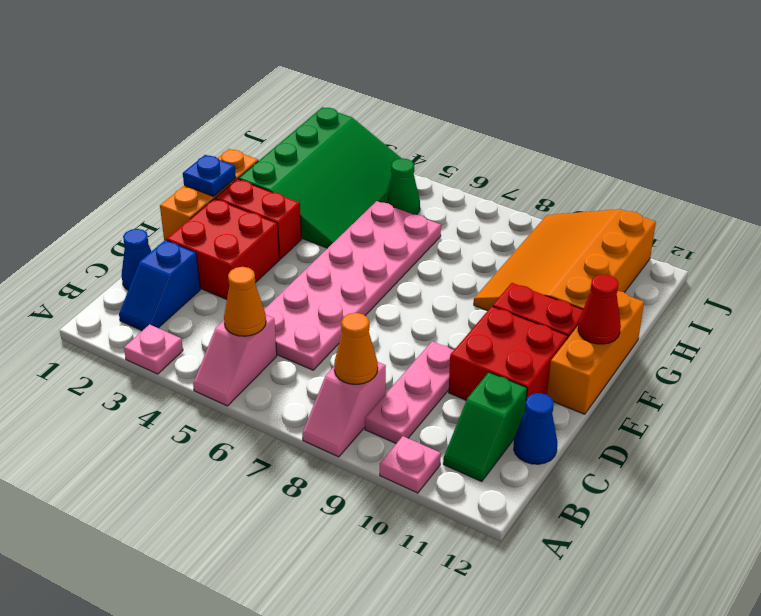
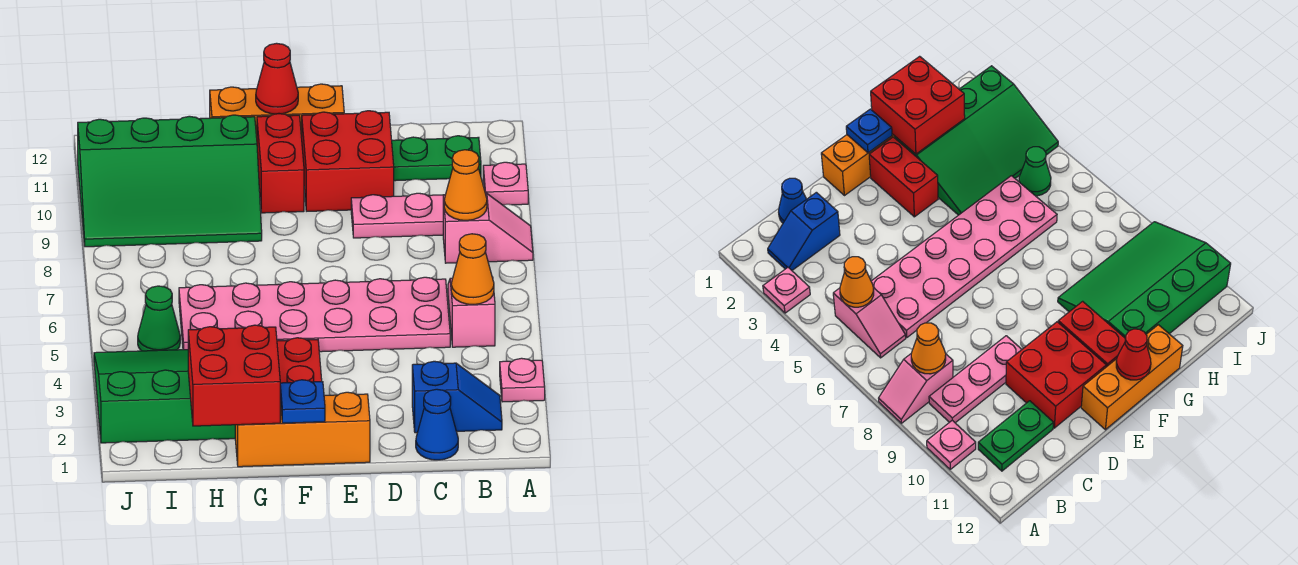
pink 1x2 slope [193,315,277,406] -> pink 1x2 slope turned to [448,277,495,347]
green 1x2 slope [443,372,527,482] -> green 1x2 plate [392,136,481,181]
blue 1x1 cone [514,393,557,464] -> none
red 2x2 brick [167,199,279,299] -> red 2x2 brick moved to [188,325,280,426]
orange 3x4 slope [474,209,656,311] -> green 3x4 slope [78,115,262,247]

